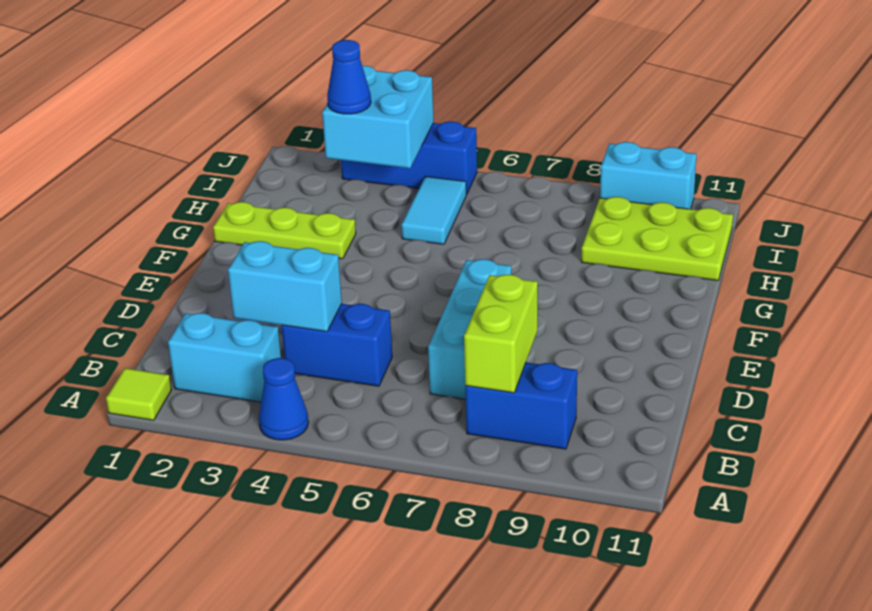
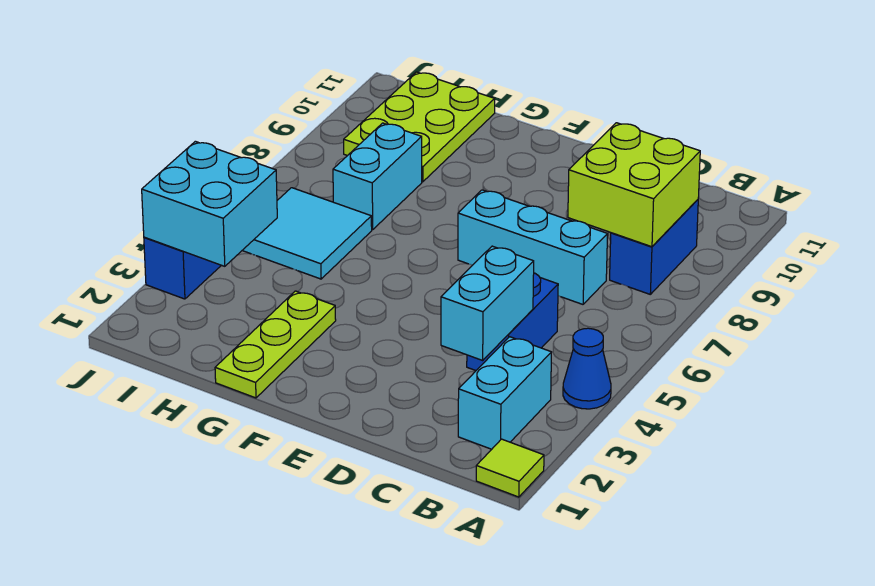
lime 1x2 brick [464,275,538,393] -> lime 2x2 brick [568,123,700,247]
cyan 1x2 tile [401,176,466,244] -> cyan 2x2 tile [242,188,372,279]
blue 1x1 cone [327,40,371,114] -> none
cyan 1x2 brick [600,142,696,209] -> cyan 1x2 brick moved to [333,123,422,230]

